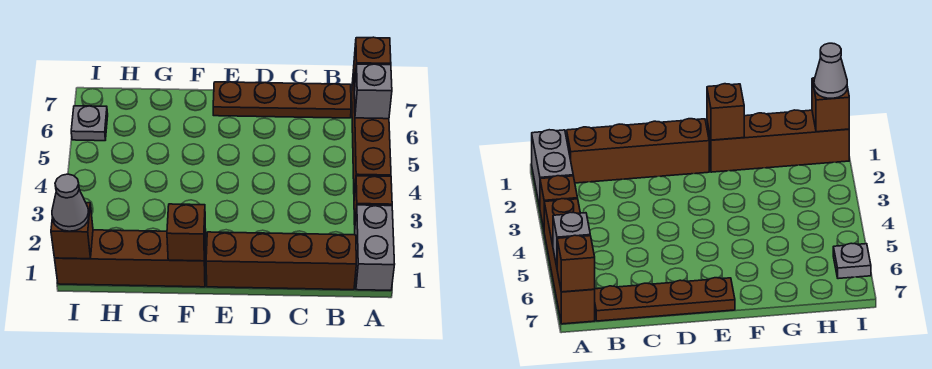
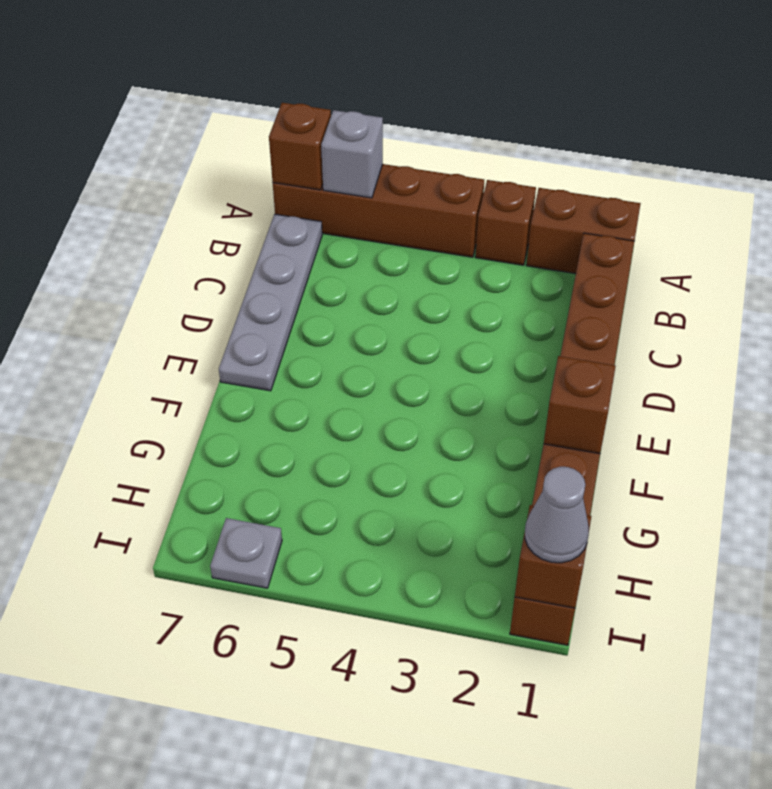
grey 1x2 brick [355,205,395,290] -> brown 1x2 brick [526,188,641,274]
brown 1x4 plate [213,82,351,118] -> grey 1x4 plate [219,214,322,391]

